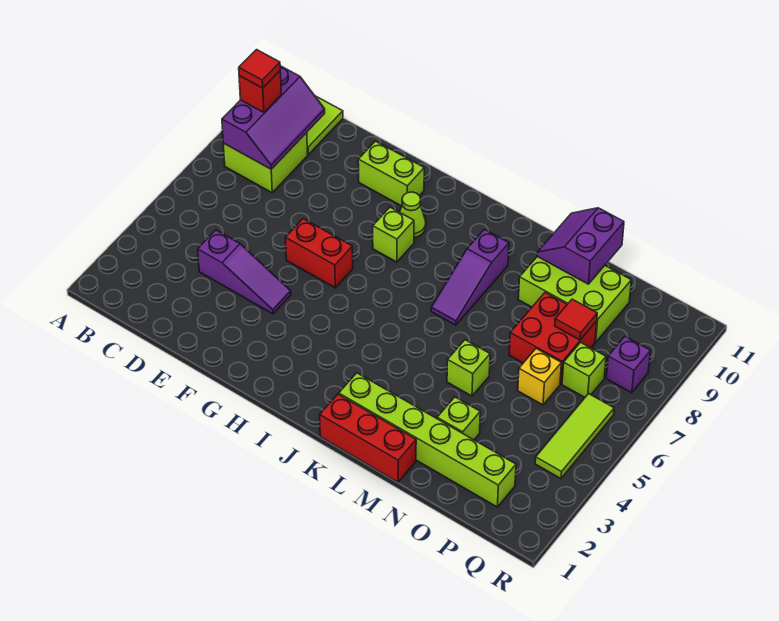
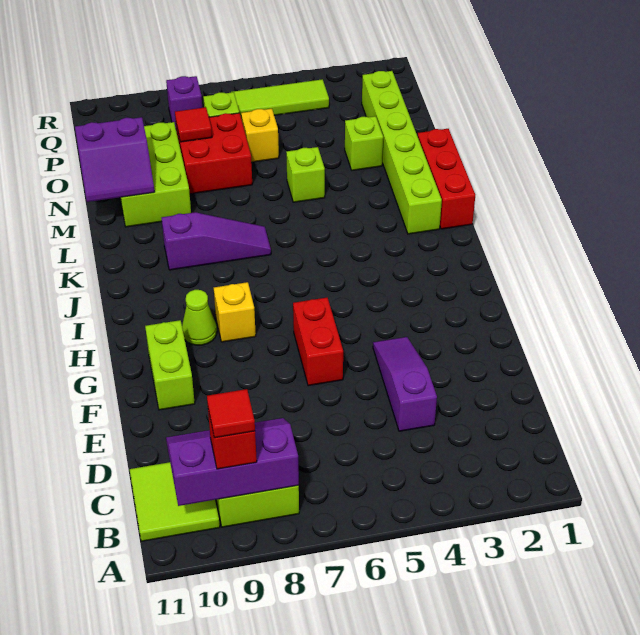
lime 1x1 brick [373,207,414,262] -> yellow 1x1 brick [214,282,256,342]

